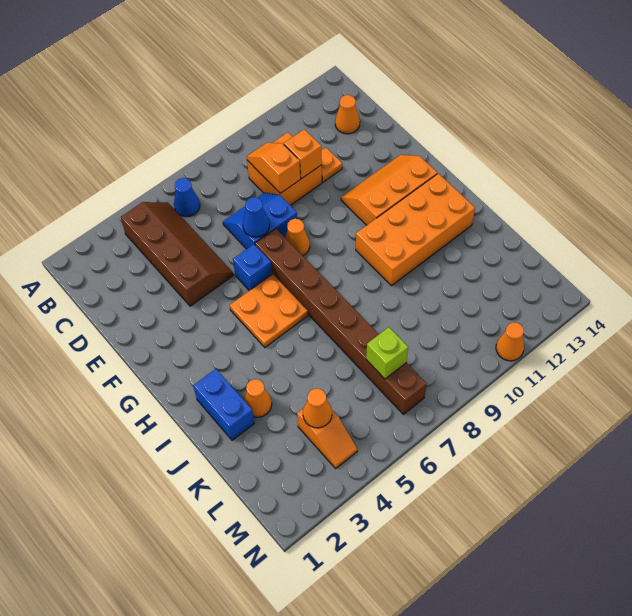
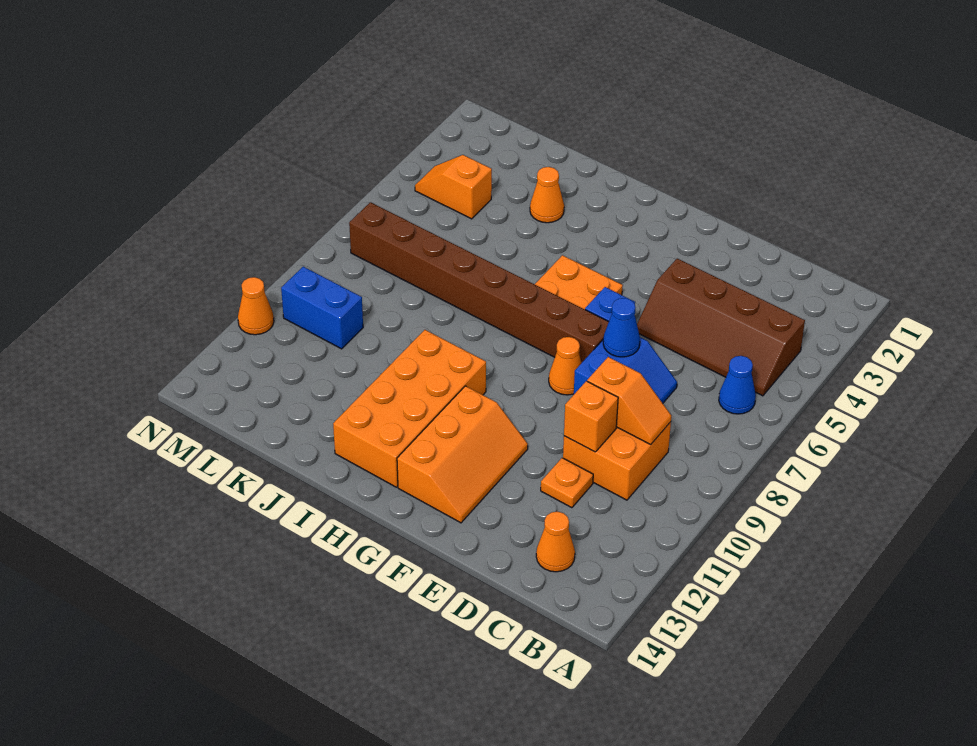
blue 1x2 brick [193,369,254,440] -> blue 1x2 brick moved to [281,267,363,349]
orange 1x1 cone [303,389,332,428] -> none
lime 1x1 brick [366,327,408,379] -> none

